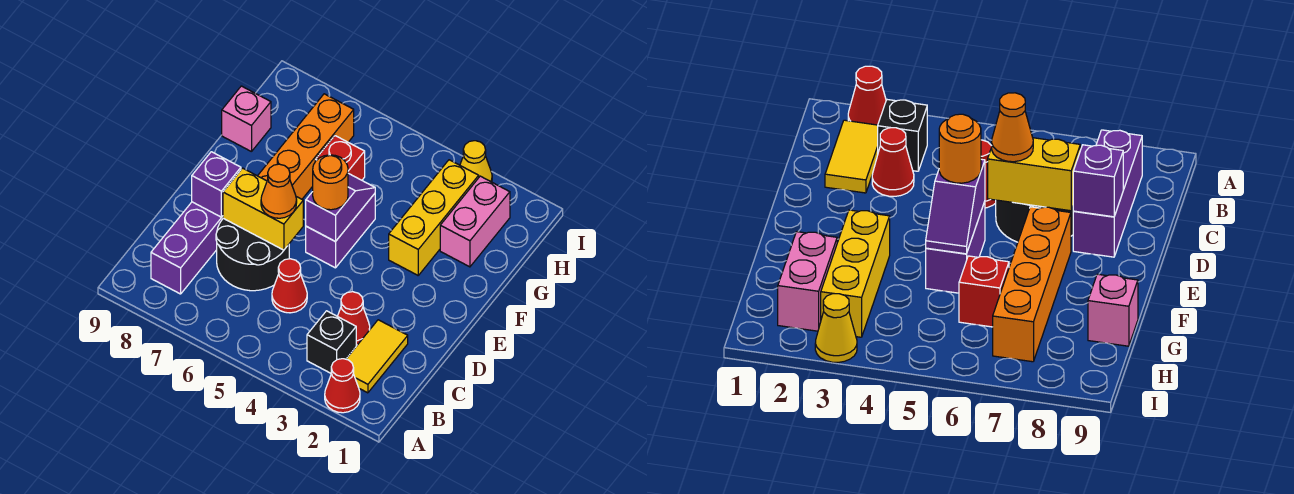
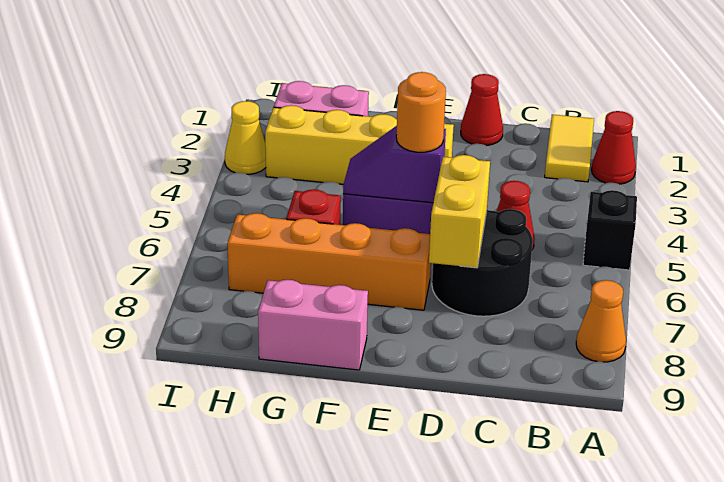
yellow 1x2 tile [347,320,408,393] -> yellow 1x2 tile turned to [545,115,594,182]
black 1x1 brick [307,311,356,373] -> black 1x1 brick moved to [583,190,637,270]
purple 1x3 brick [151,202,223,294] -> none
red 1x1 cone [338,292,370,345] -> red 1x1 cone moved to [461,74,503,146]
orange 1x1 cone [261,164,297,218] -> orange 1x1 cone moved to [576,280,626,362]
purple 1x1 brick [192,152,241,217] -> none
yellow 1x3 brick [389,160,479,275] -> yellow 1x4 brick [265,105,454,184]
pink 1x1 brick [222,86,271,152] -> pink 1x2 brick [258,280,368,370]

